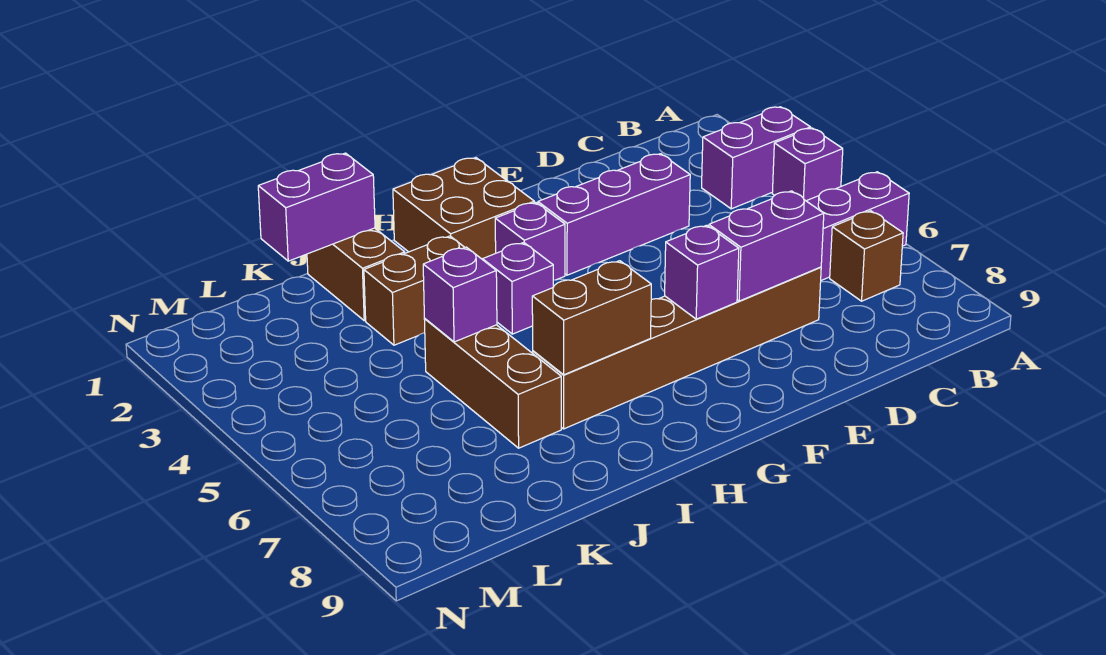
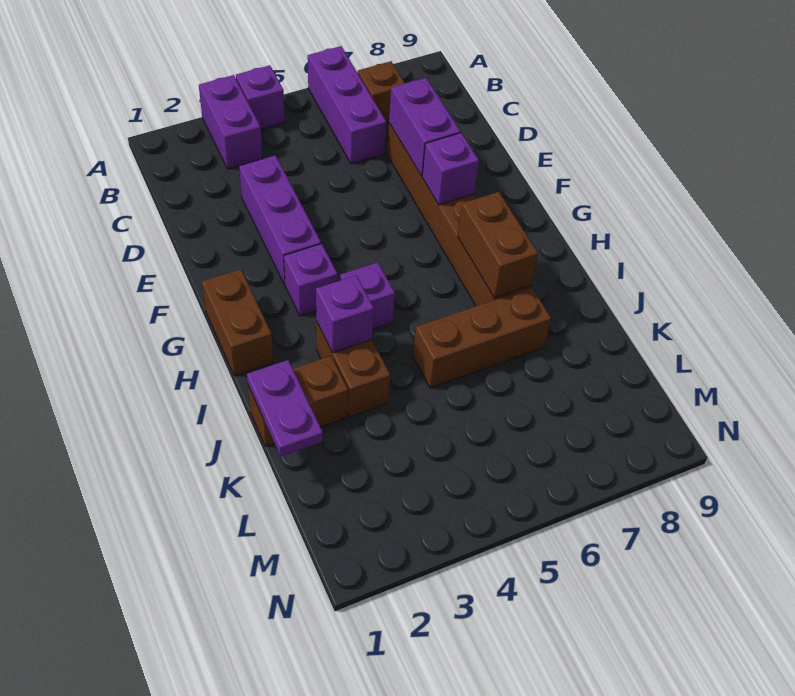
brown 2x2 brick [393,158,534,259] -> brown 1x2 brick [202,269,273,376]
purple 1x2 brick [258,153,375,261] -> purple 1x2 plate [247,360,323,457]
purple 1x1 brick [423,247,497,342] -> purple 1x1 brick moved to [316,275,374,352]

